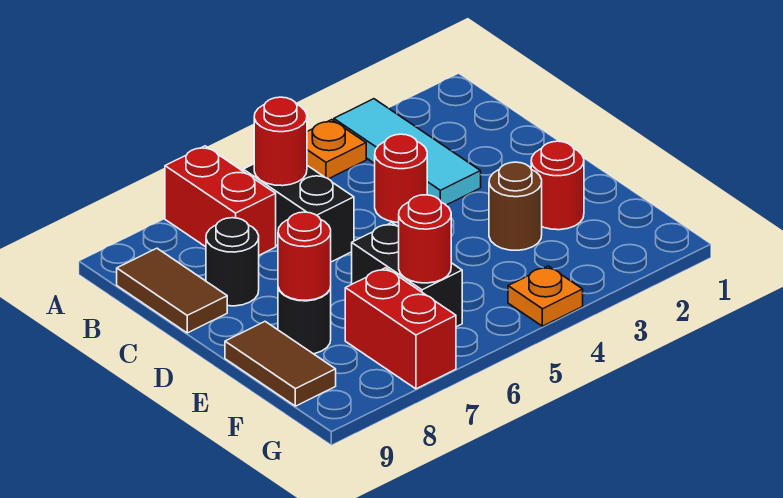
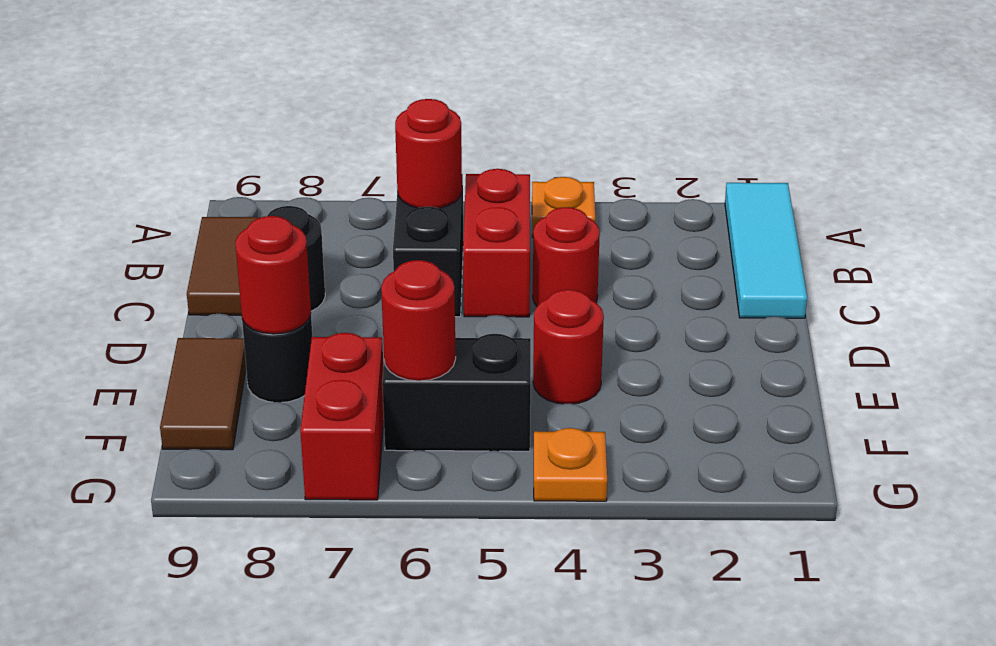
cyan 1x3 tile [334,99,481,205] -> cyan 1x3 tile moved to [725,183,807,318]
red 1x2 brick [165,146,276,255] -> red 1x2 brick moved to [463,169,530,317]
red 1x1 round brick [531,141,584,230] -> red 1x1 round brick moved to [533,290,604,404]
brown 1x1 round brick [489,162,542,250] -> none
black 1x2 brick [352,223,462,327] -> black 1x2 brick turned to [382,334,531,451]

